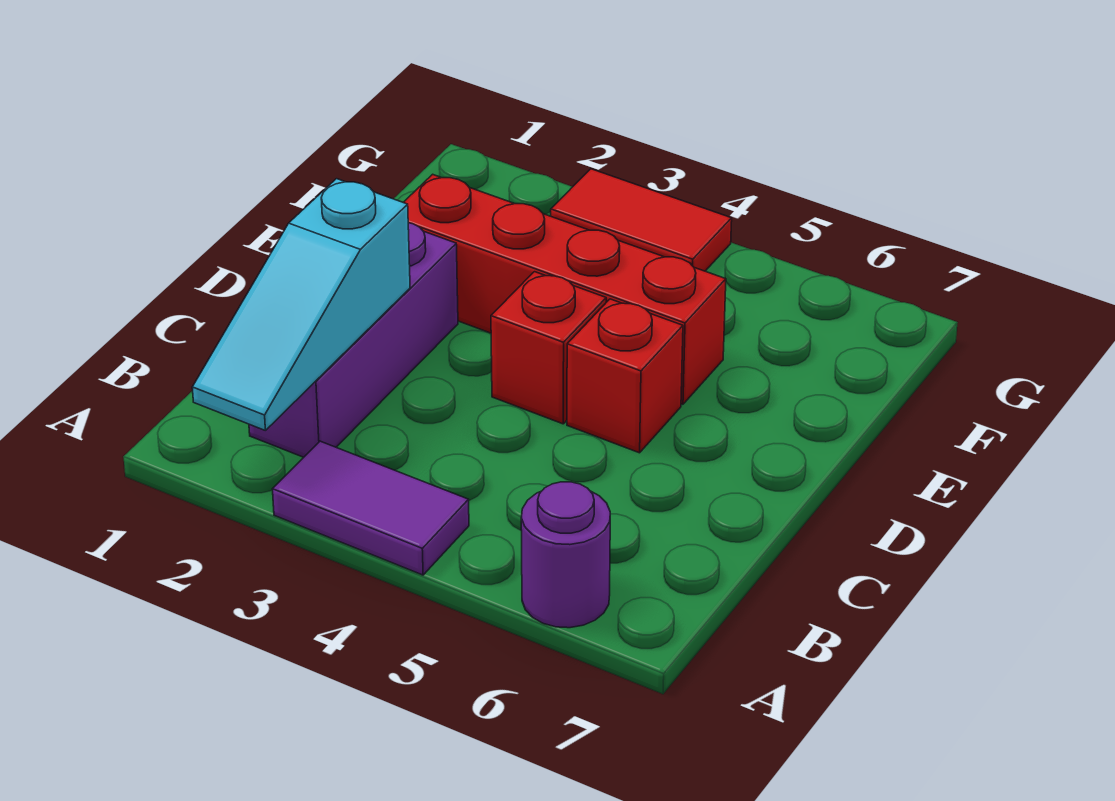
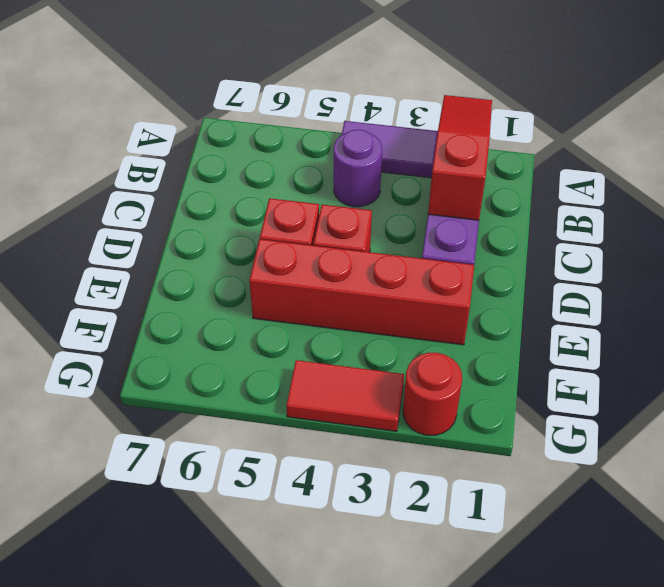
cyan 1x3 slope [192,179,410,430] -> red 1x3 slope [428,95,492,220]
purple 1x1 round brick [521,482,610,628] -> purple 1x1 round brick moved to [334,130,382,207]
none -> red 1x1 round brick [403,353,462,435]

